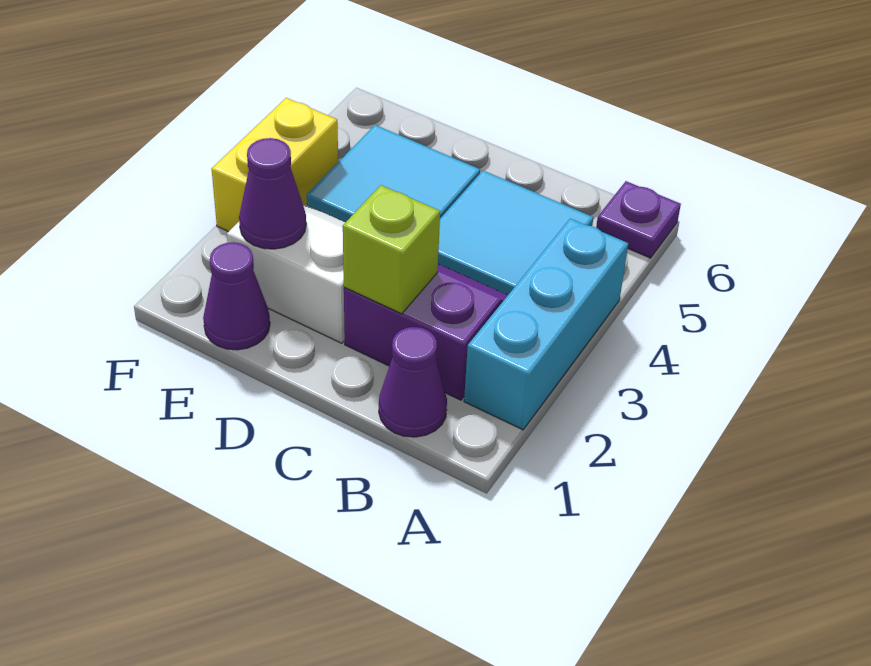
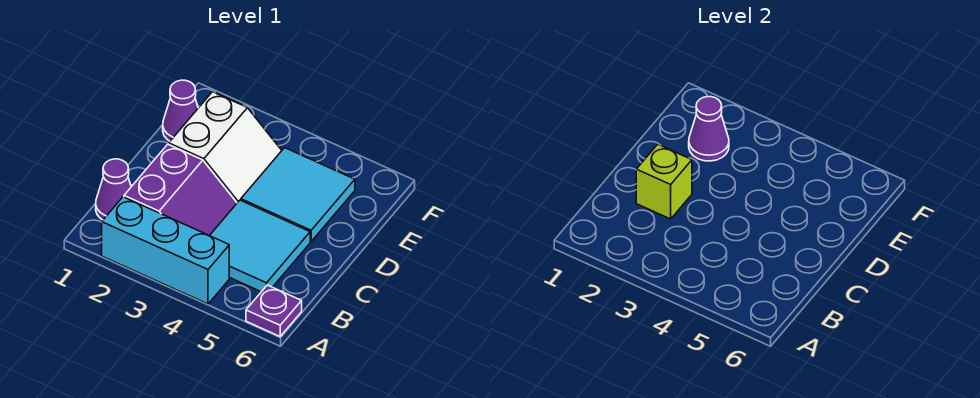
yellow 1x2 brick [212,98,338,232] -> none

